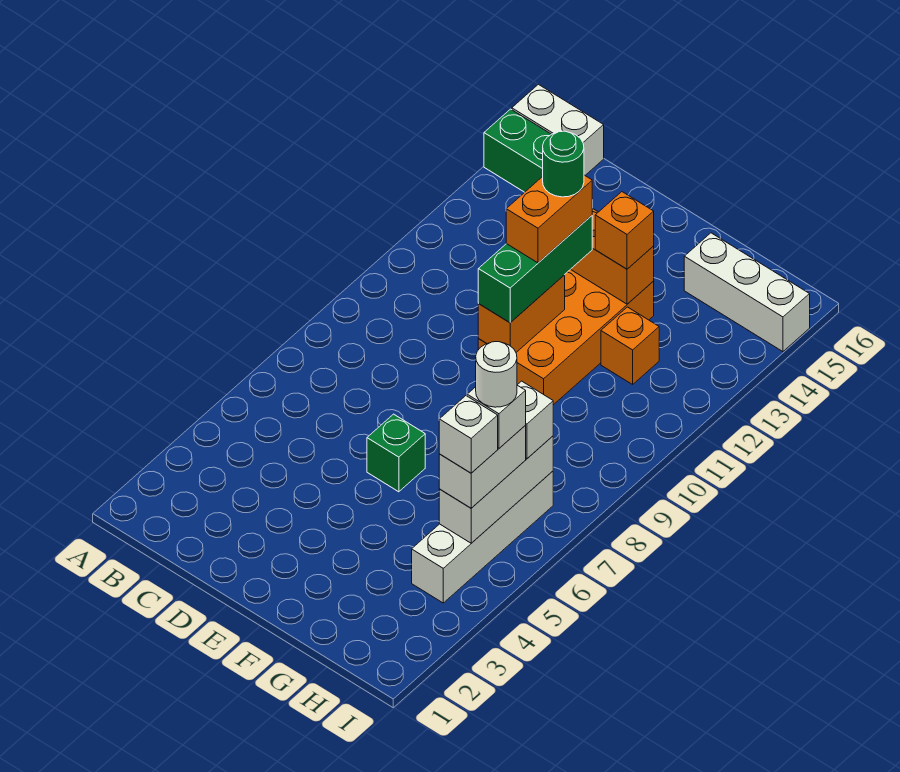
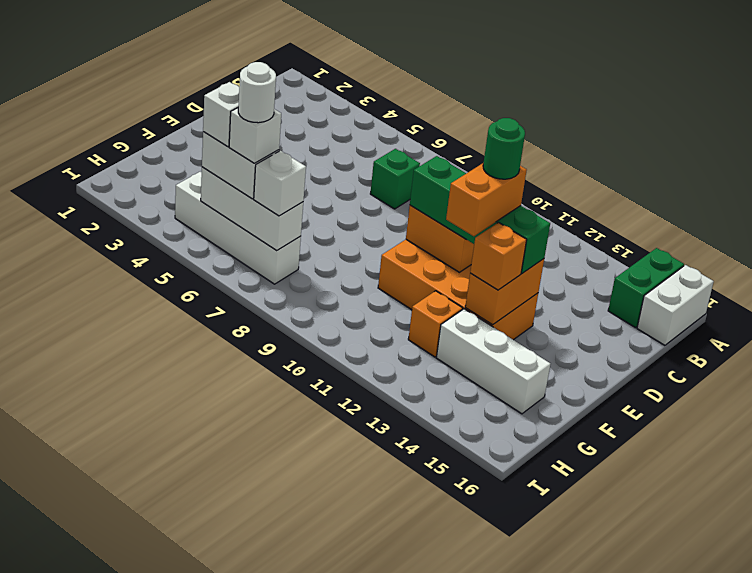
green 1x1 brick [367,414,425,492] -> green 1x1 brick moved to [370,149,420,209]
green 1x3 brick [478,216,592,323] -> green 1x4 brick [410,156,550,273]
orange 1x2 brick [506,175,592,263] -> orange 1x2 brick turned to [446,163,527,236]
white 1x3 brick [684,233,810,352] -> white 1x3 brick turned to [436,309,550,414]

